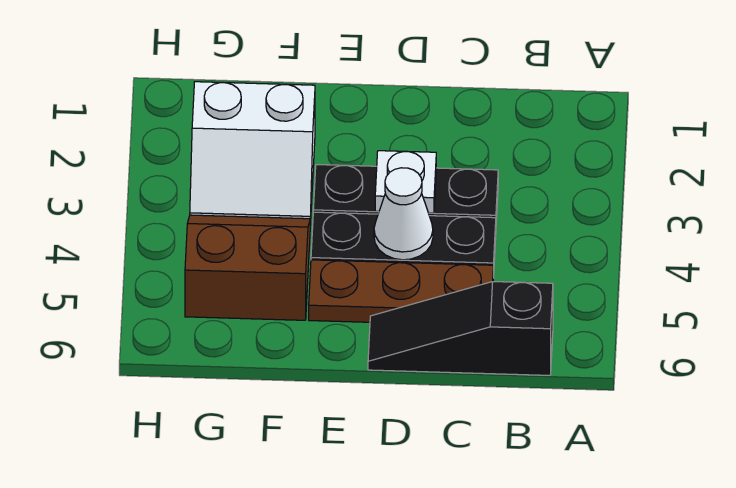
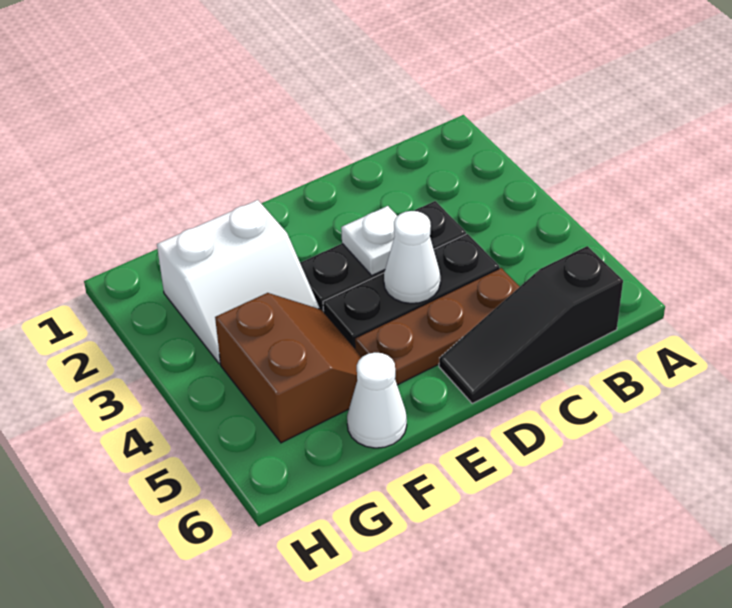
brown 2x2 slope [185,215,310,320] -> brown 2x2 slope turned to [215,293,362,443]
none -> white 1x1 cone [347,353,407,448]

